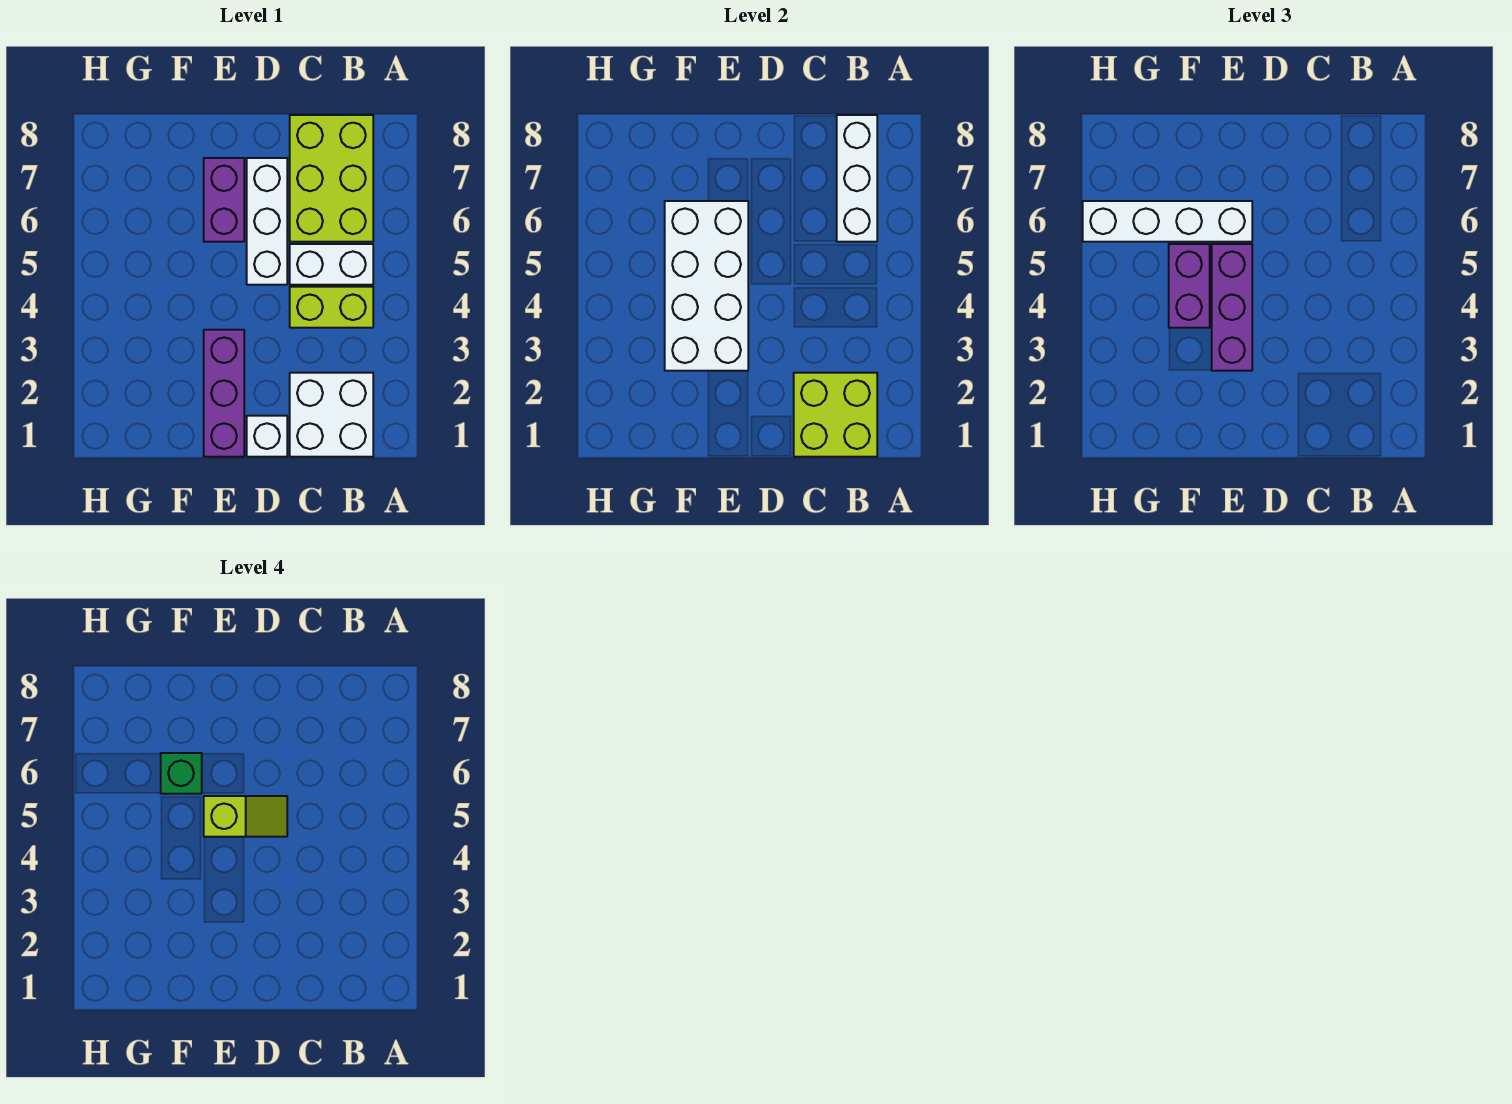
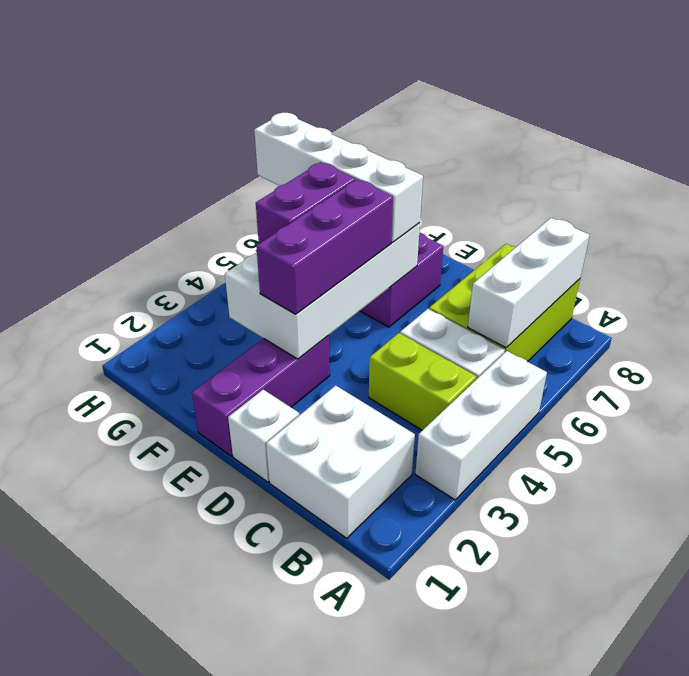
lime 2x2 brick [794,373,877,457] -> none
white 1x3 brick [247,158,287,285] -> white 1x3 brick moved to [415,351,547,500]
lime 1x2 slope [204,796,287,837] -> none
green 1x1 brick [161,753,202,794] -> none

